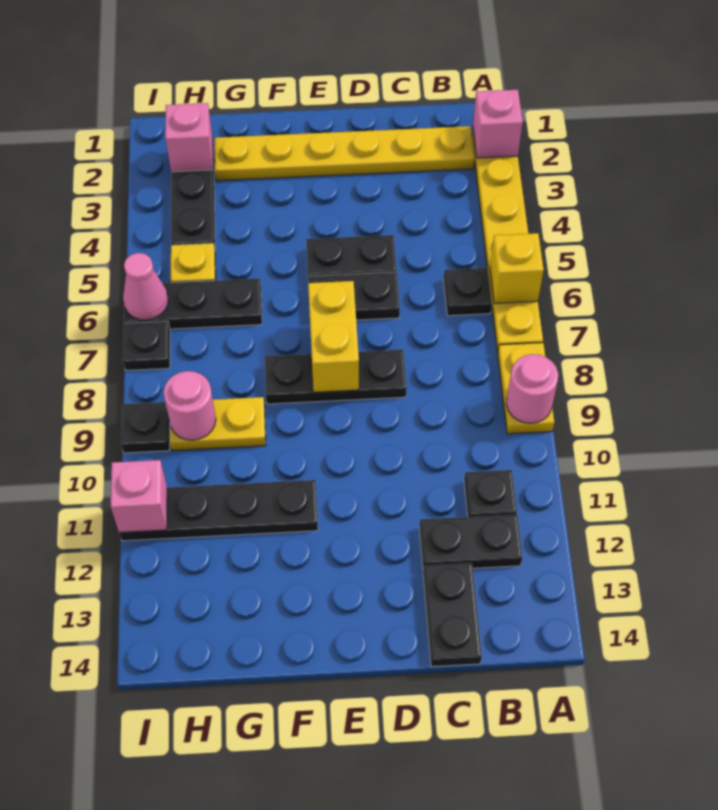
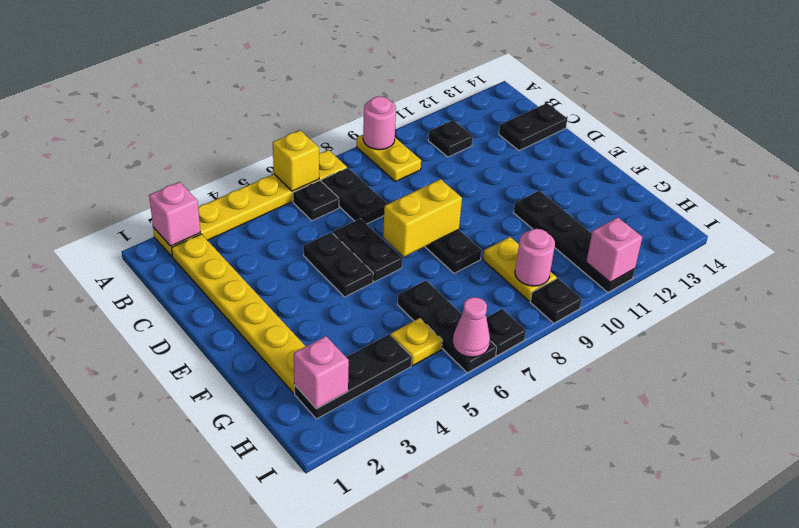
yellow 1x2 plate [498,343,554,434] -> yellow 1x2 plate turned to [357,135,421,182]
black 1x2 plate [419,514,522,570] -> black 1x2 plate moved to [321,168,387,224]

